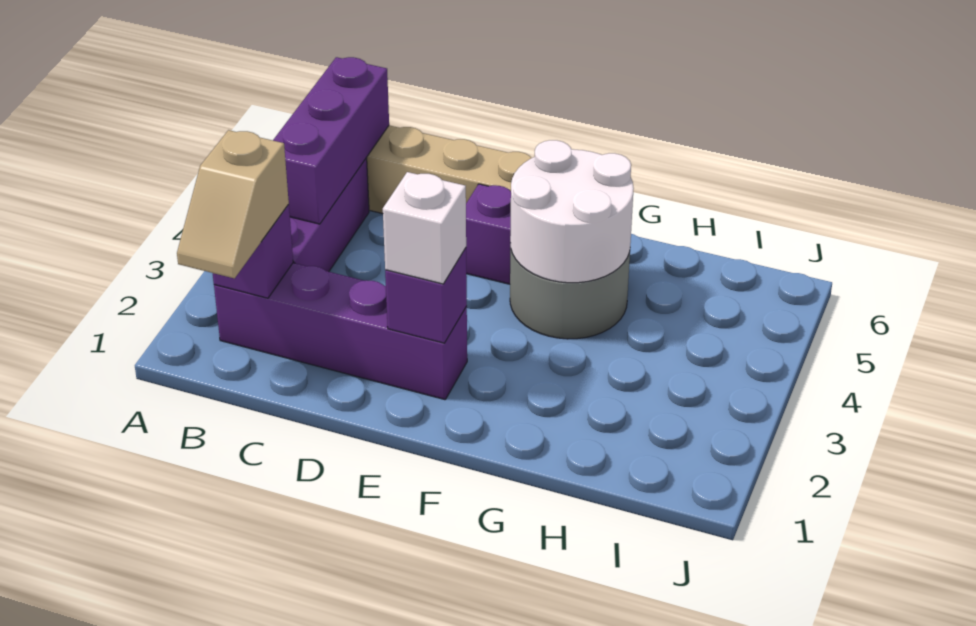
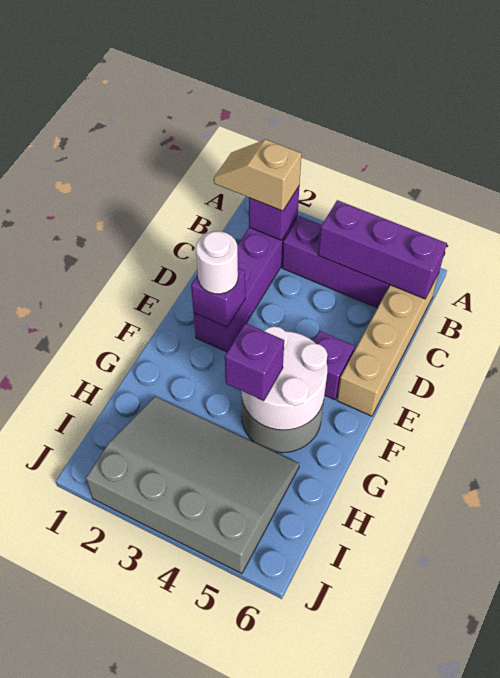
white 1x1 brick [383,172,466,284] -> white 1x1 round brick [196,231,238,294]
none -> purple 1x1 brick [225,323,284,401]
none -> grey 3x4 slope [86,396,299,574]

